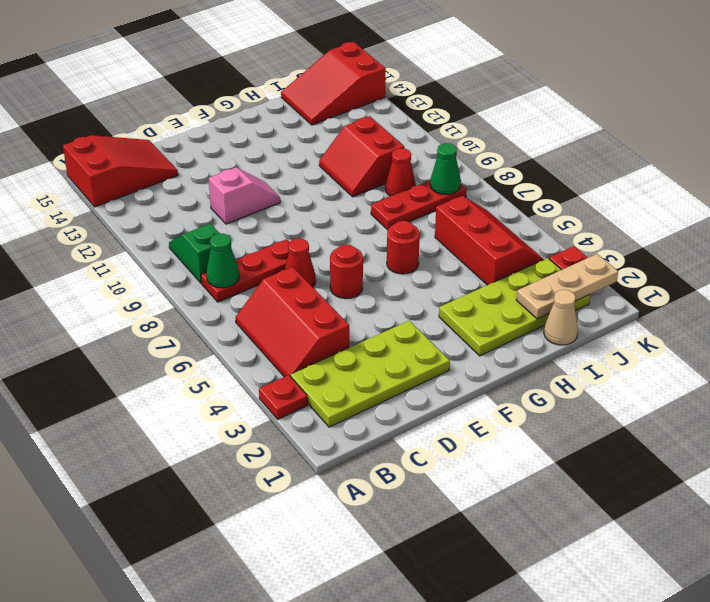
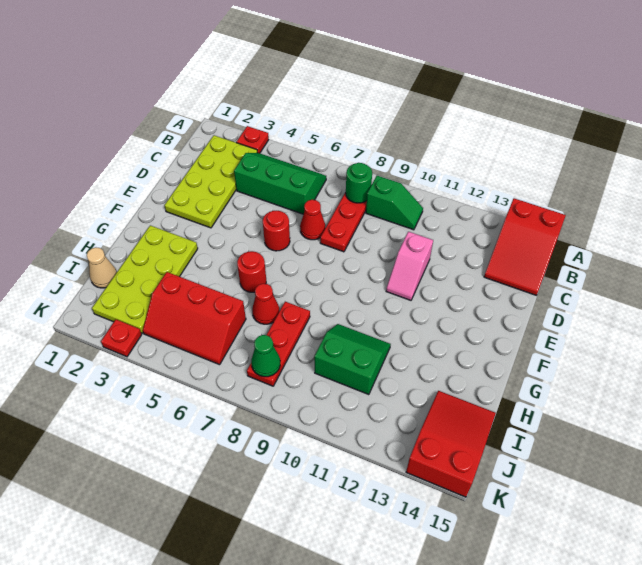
red 2x3 slope [236,267,349,377] -> green 2x3 slope [234,153,326,214]
green 1x1 cone [206,233,239,288] -> green 1x1 round brick [346,163,372,203]
red 2x2 slope [319,116,404,197] -> green 2x2 slope [314,324,391,395]
tan 1x3 plate [516,254,618,319] -> none
red 1x1 cone [386,148,416,196] -> red 1x1 cone moved to [252,284,279,324]

